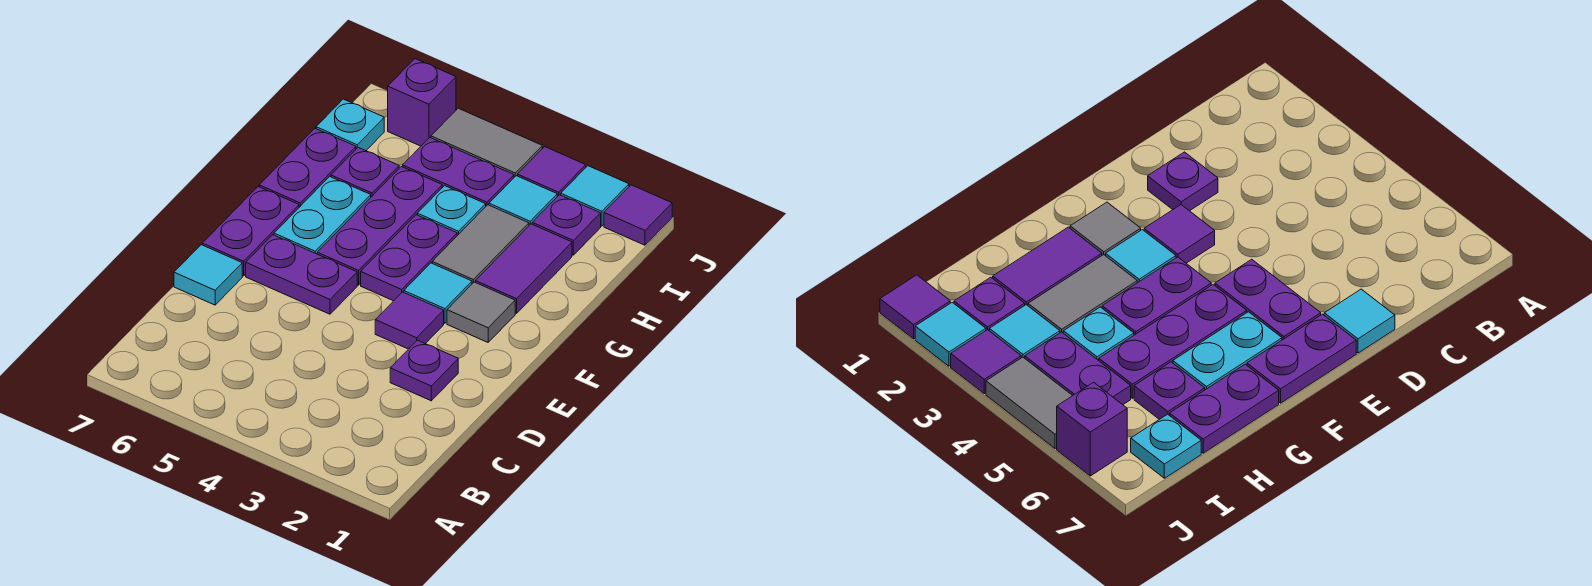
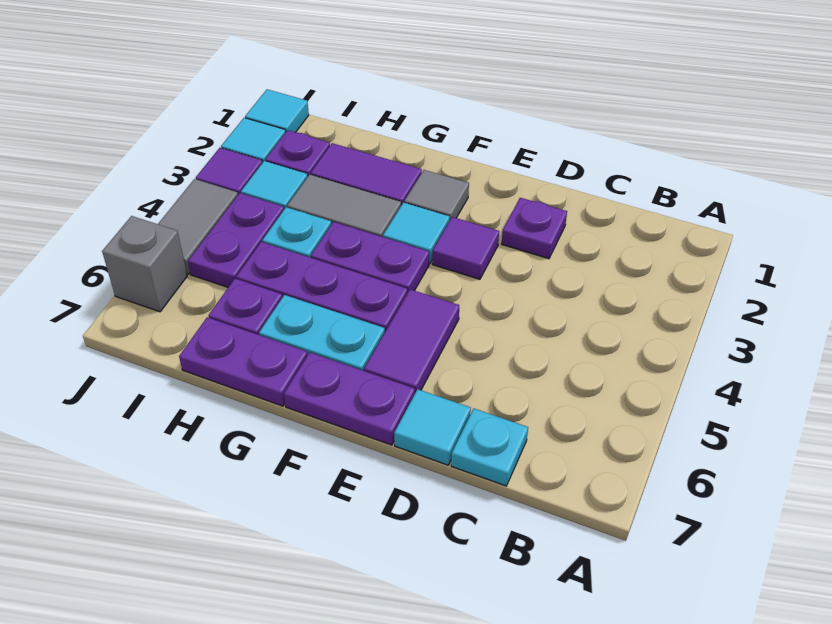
purple 1x2 plate [246,235,357,314] -> purple 1x2 tile [364,289,459,393]
cyan 1x1 plate [316,99,384,151] -> cyan 1x1 plate moved to [451,409,528,486]
purple 1x1 tile [604,185,672,245] -> cyan 1x1 tile [245,89,309,133]
purple 1x1 brick [388,59,456,146] -> grey 1x1 brick [102,216,187,312]

